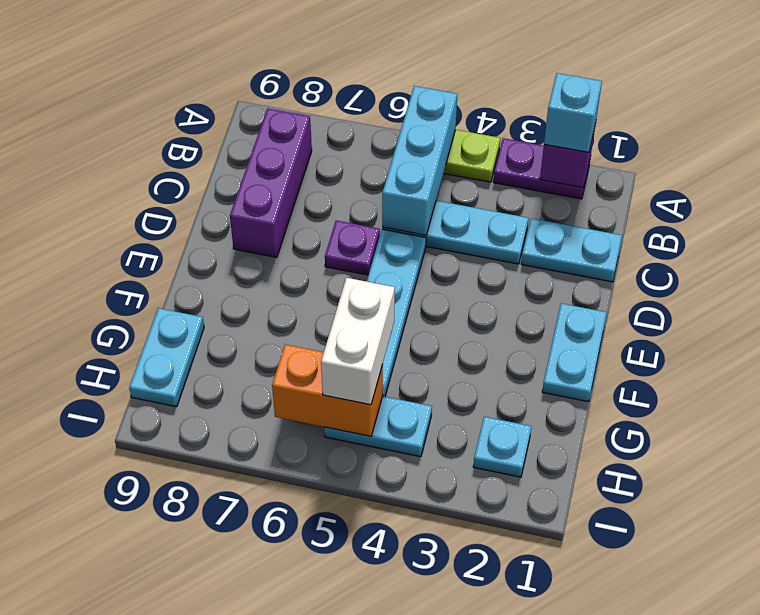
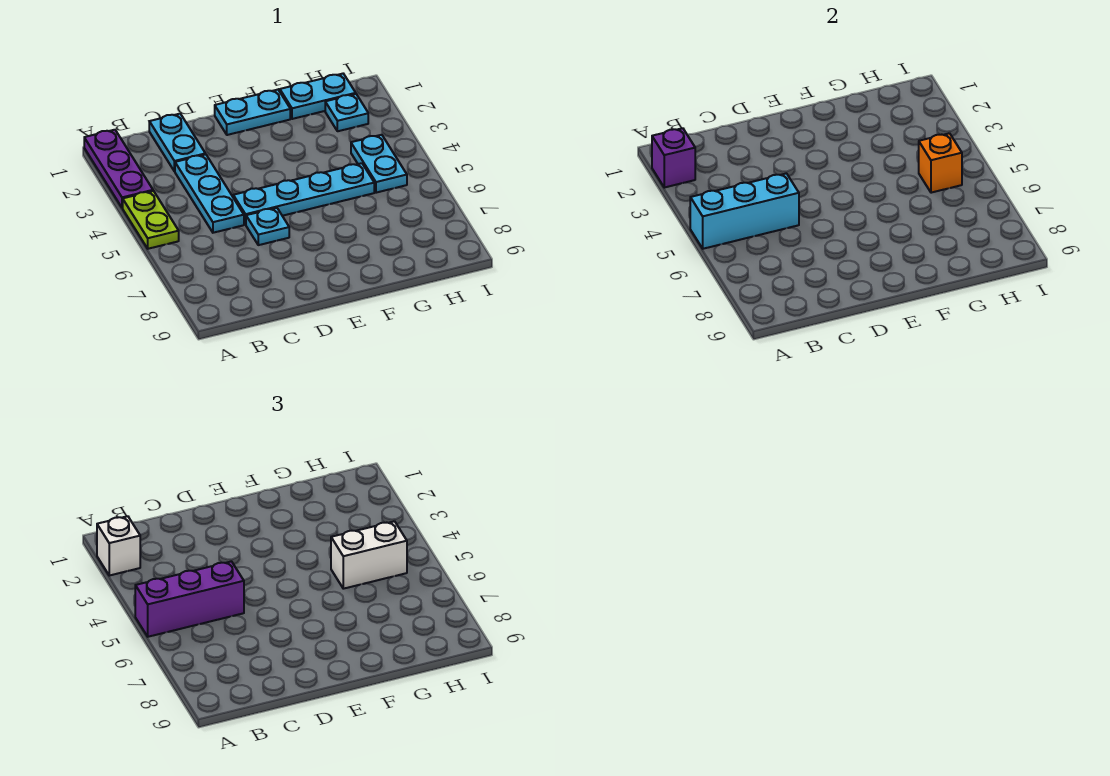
purple 1x2 plate [493,138,591,199] -> purple 1x3 plate [84,130,153,208]
cyan 1x1 brick [544,73,602,152] -> white 1x1 brick [97,516,140,576]
purple 1x3 brick [230,108,312,257] -> purple 1x3 brick moved to [135,561,244,637]
purple 1x1 plate [325,221,380,275] -> cyan 1x1 plate [246,208,289,245]
cyan 1x2 plate [129,308,204,407] -> cyan 1x2 plate moved to [280,74,356,119]
orange 1x2 brick [272,345,383,436] -> orange 1x1 brick [919,133,962,193]

